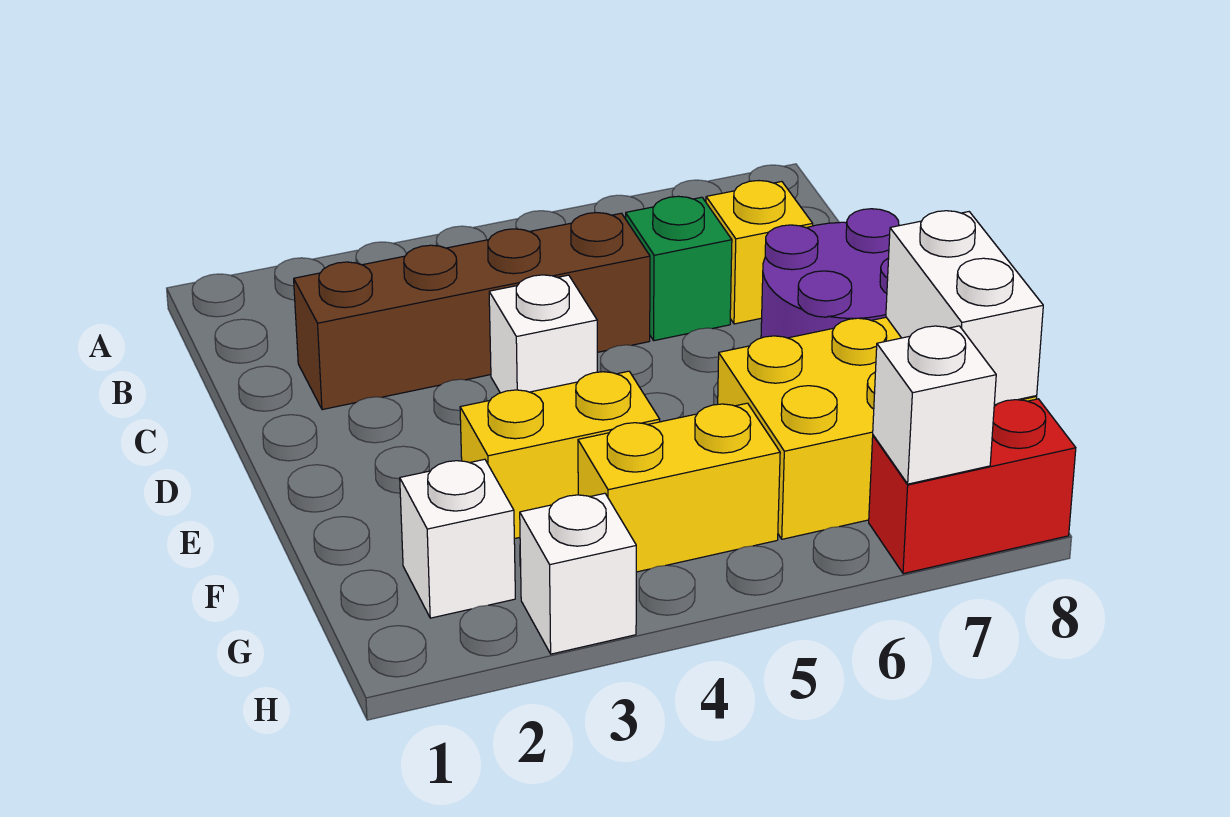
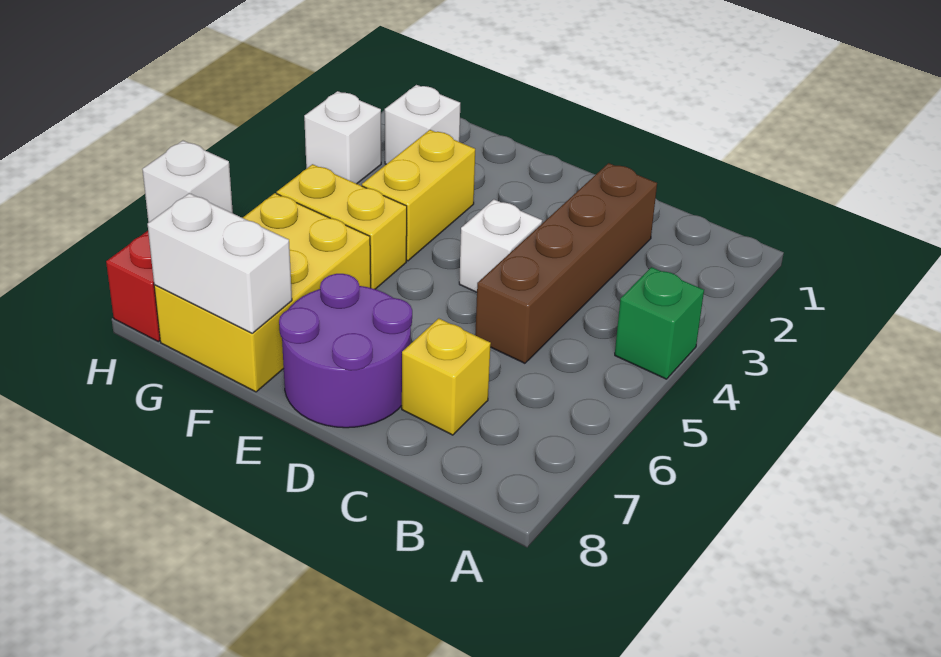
green 1x1 brick [626,196,732,341] -> green 1x1 brick moved to [615,267,704,379]
yellow 1x2 brick [578,403,780,572] -> yellow 1x2 brick turned to [277,164,407,289]

